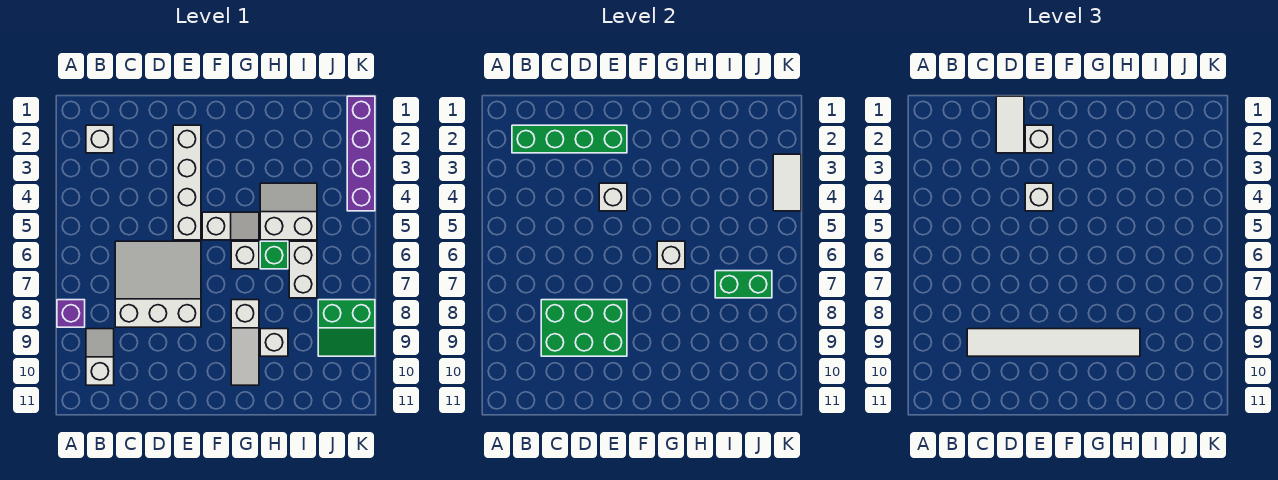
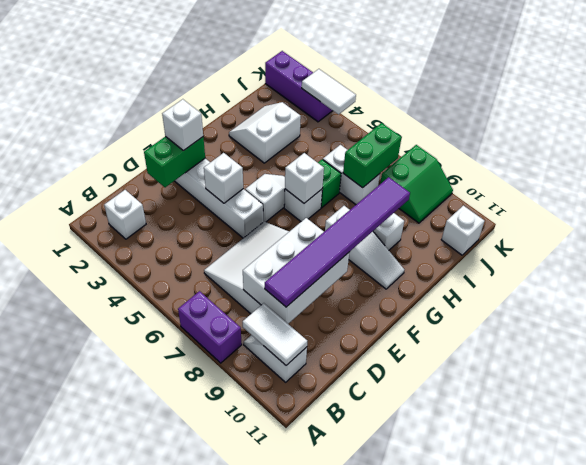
purple 1x1 brick [57,300,85,327] -> purple 1x2 brick [178,291,242,363]
green 1x4 brick [512,125,627,153] -> green 1x2 brick [144,136,205,187]
green 2x3 brick [541,300,627,356] -> white 2x3 brick [243,218,350,324]
white 1x6 tile [967,329,1140,356] -> purple 1x6 tile [265,177,410,307]
white 1x2 tile [996,96,1024,153] -> white 1x2 tile moved to [243,303,307,365]
white 1x1 brick [1025,183,1053,211] -> white 1x1 brick moved to [441,206,484,255]
white 2x2 slope [260,183,317,240] -> white 2x2 slope moved to [229,102,301,163]
purple 1x4 brick [347,96,375,211] -> purple 1x3 brick [265,51,333,122]

